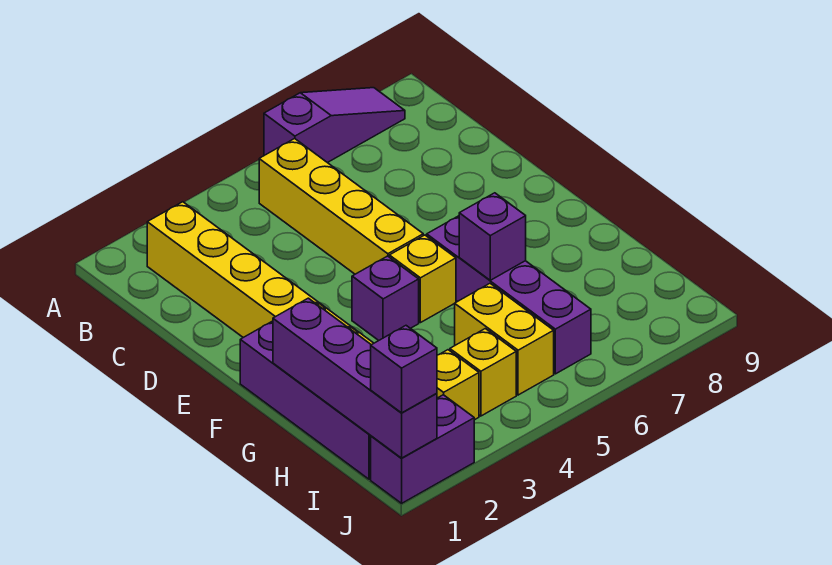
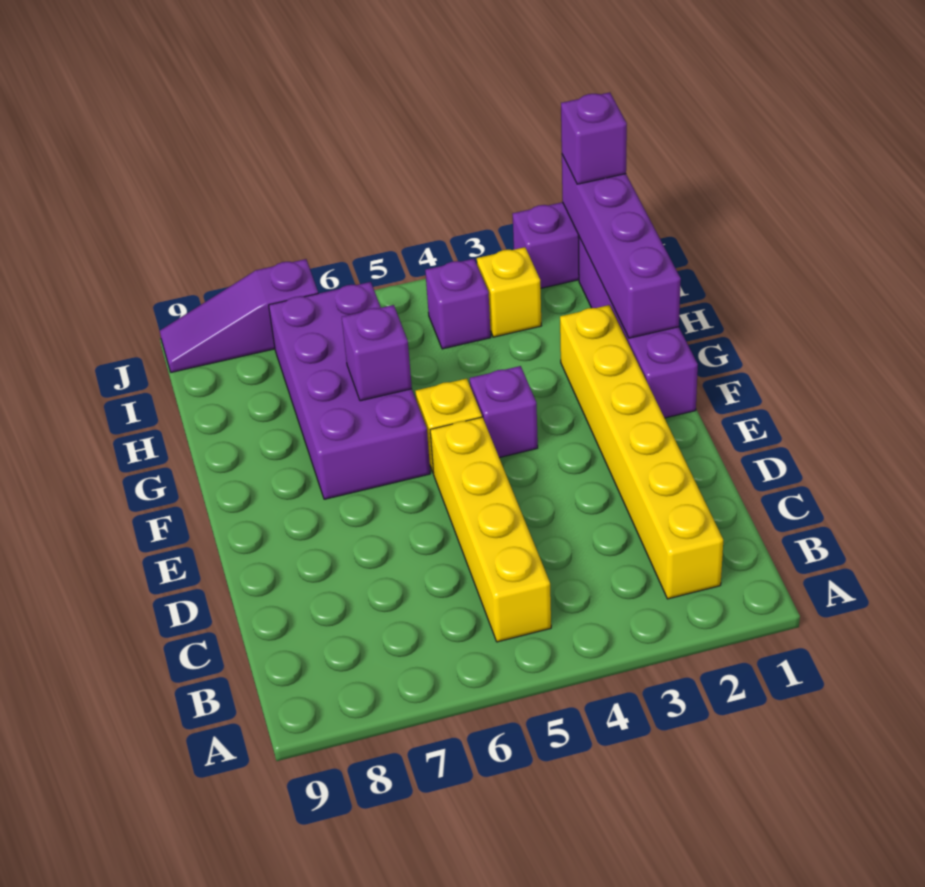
purple 1x3 slope [264,88,405,163] -> purple 1x3 slope moved to [160,259,318,372]
purple 1x4 brick [427,216,591,374] -> purple 2x4 brick [269,282,430,499]
yellow 1x2 brick [455,284,554,395] -> none
yellow 1x1 brick [450,329,516,416] -> purple 1x1 brick [425,259,491,349]

